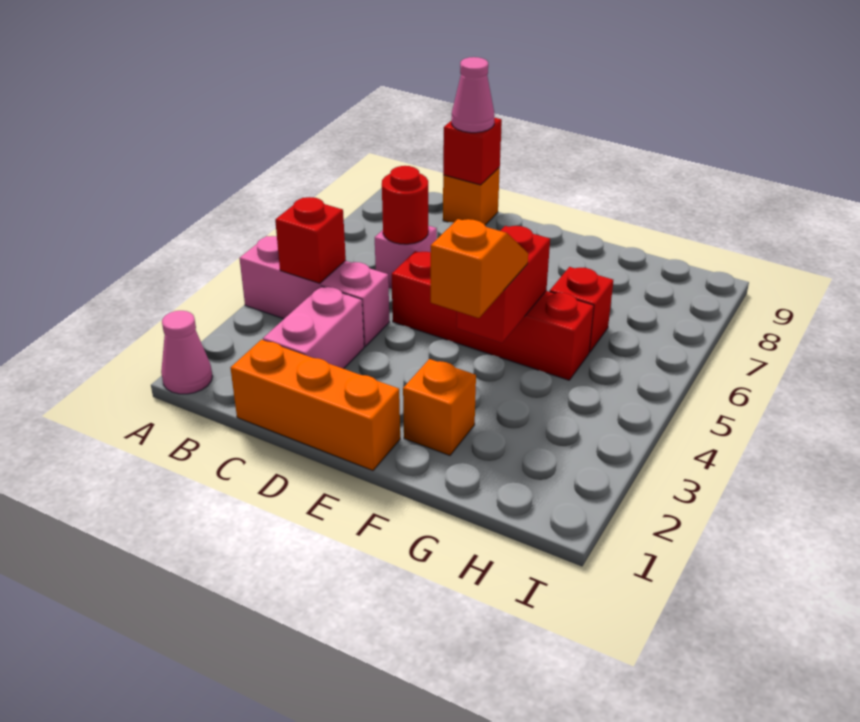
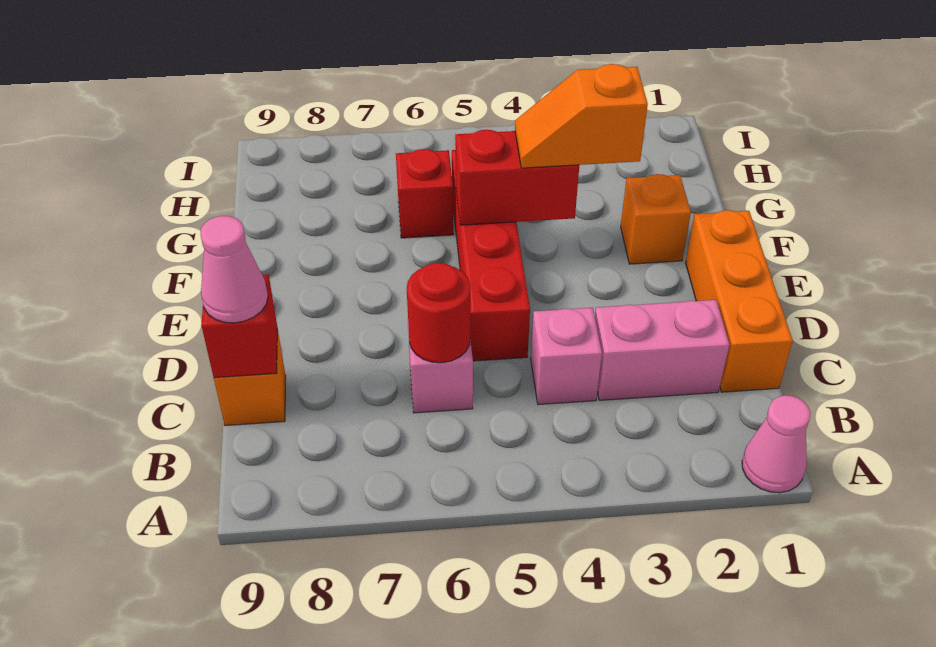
pink 1x3 brick [239,236,389,347] -> pink 1x1 brick [531,308,602,405]
red 1x1 brick [275,197,346,283] -> none

